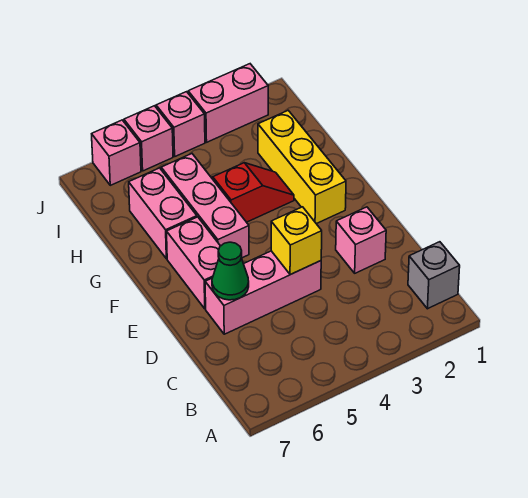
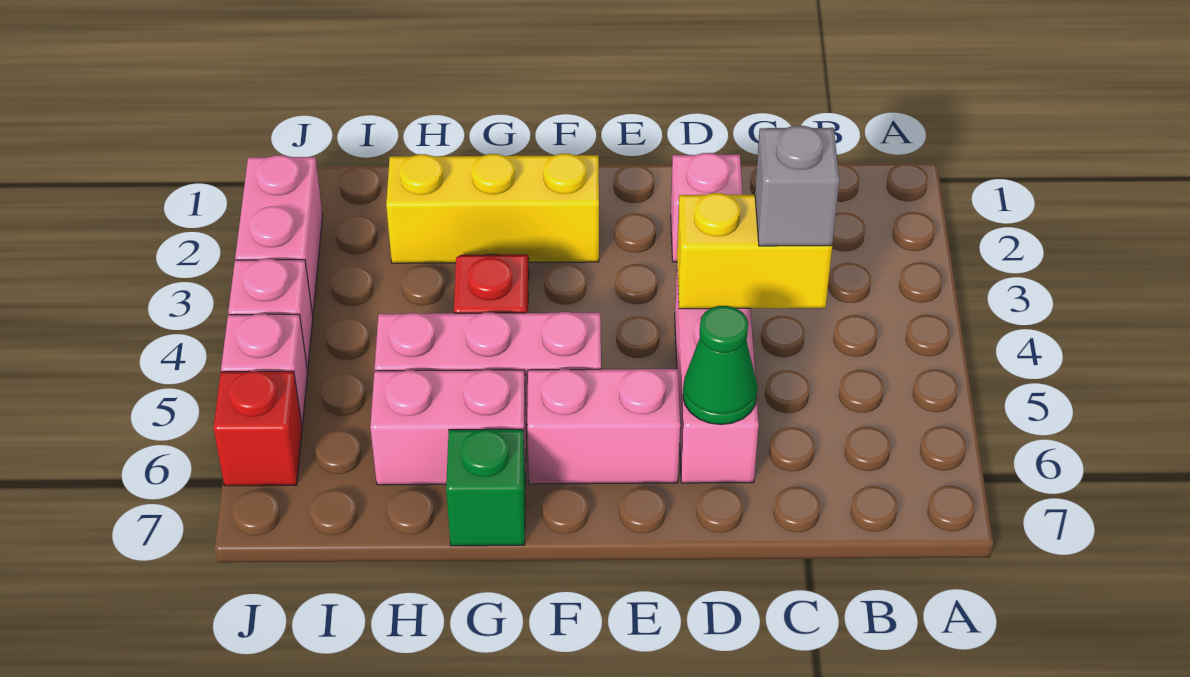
grey 1x1 brick [408,242,460,309] -> grey 1x1 brick moved to [755,126,839,246]
yellow 1x1 brick [271,207,322,275] -> yellow 1x2 brick [677,193,832,309]
none -> green 1x1 brick [446,429,525,546]
pink 1x1 brick [92,120,141,185] -> red 1x1 brick [213,371,302,486]

